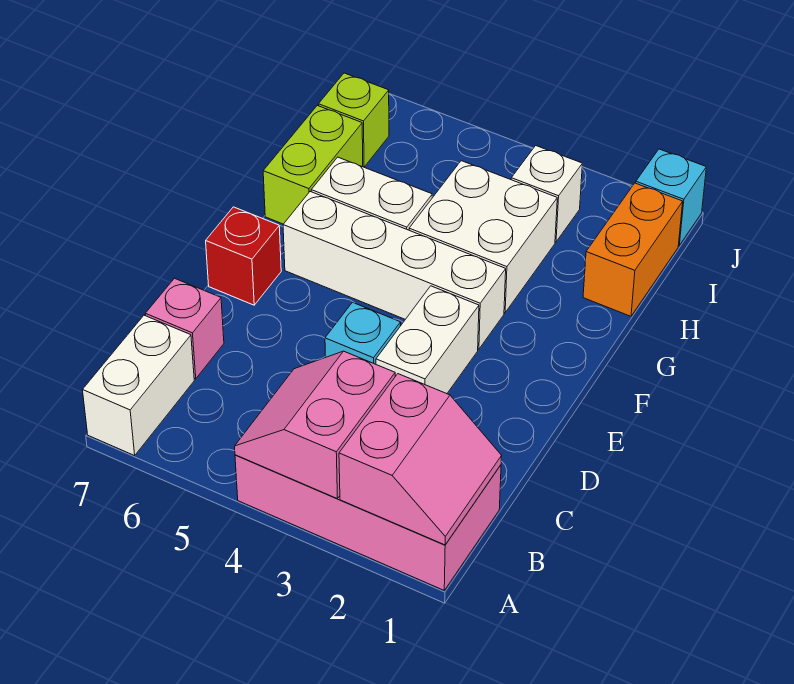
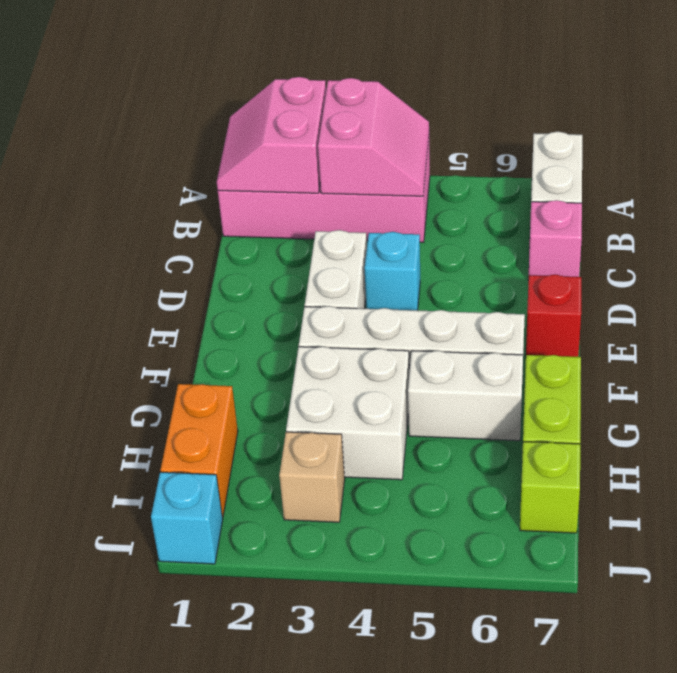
white 1x1 brick [511,146,582,242] -> tan 1x1 brick [279,432,345,522]

